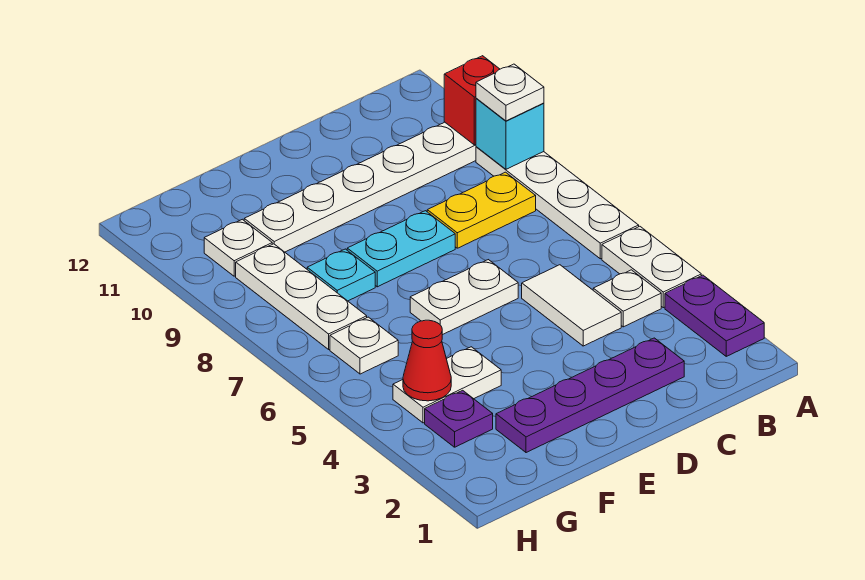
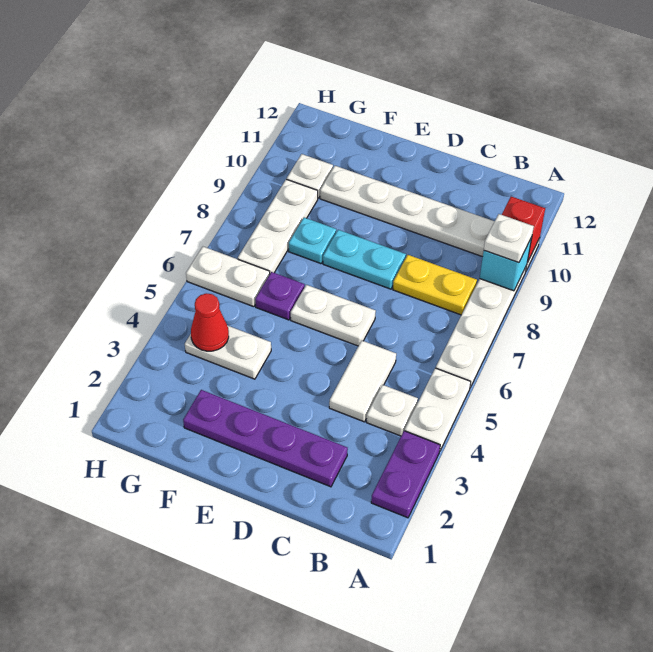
purple 1x1 plate [425,390,493,447] -> purple 1x1 plate moved to [255,272,305,320]
white 1x1 plate [330,317,398,374] -> white 1x2 plate [186,247,270,307]

